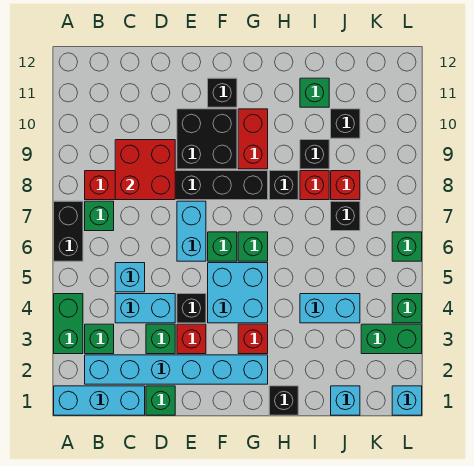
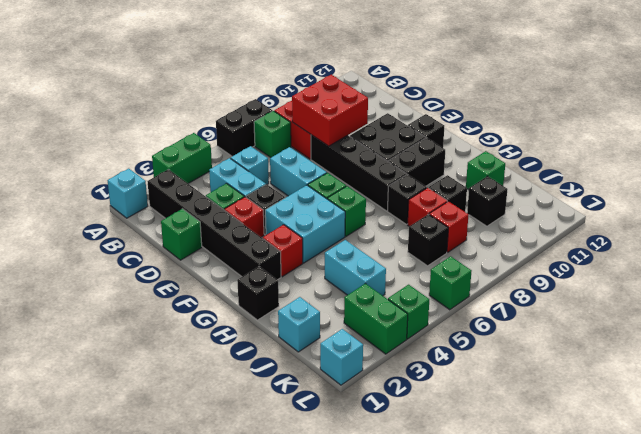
cyan 1x3 brick [54,386,145,415] -> cyan 1x1 brick [107,169,148,218]
cyan 1x6 brick [85,355,268,384] -> black 1x6 brick [147,169,281,280]
green 1x1 brick [85,324,114,354] -> none
cyan 1x2 brick [177,201,206,261] -> cyan 1x2 brick turned to [270,147,327,196]
red 1x2 brick [238,109,268,169] -> black 1x2 brick [388,138,445,186]

